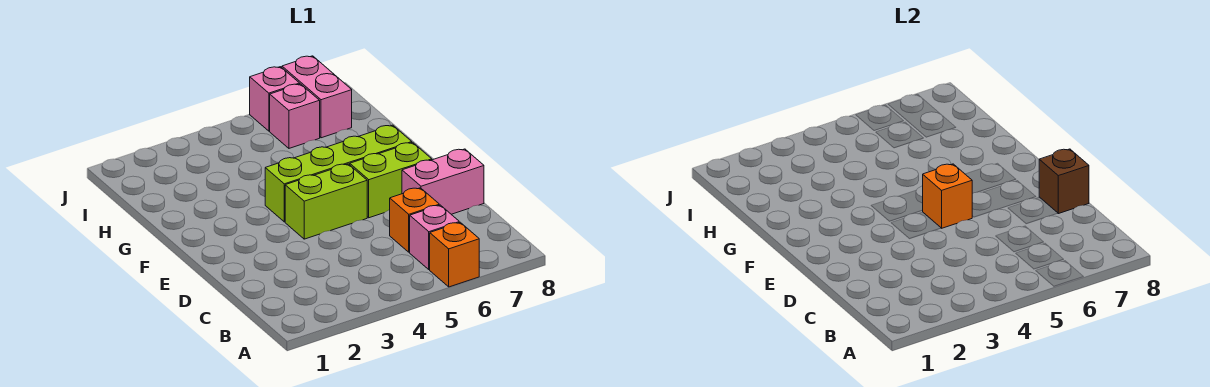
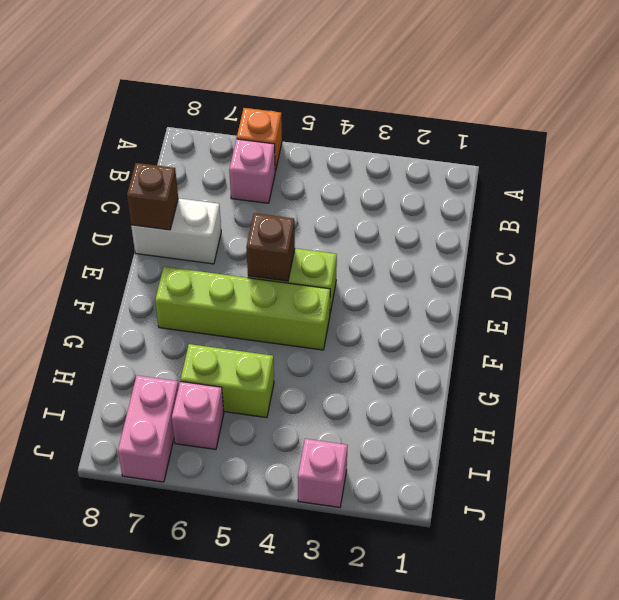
orange 1x1 brick [390,188,439,252] -> none
pink 1x2 brick [402,149,484,214] -> white 1x2 brick [131,198,221,264]
orange 1x1 brick [922,164,972,228] -> brown 1x1 brick [246,213,295,281]
lime 1x2 brick [350,142,432,218] -> lime 1x2 brick moved to [181,344,274,418]
pink 1x1 brick [250,67,300,131] -> pink 1x1 brick moved to [298,439,348,507]

